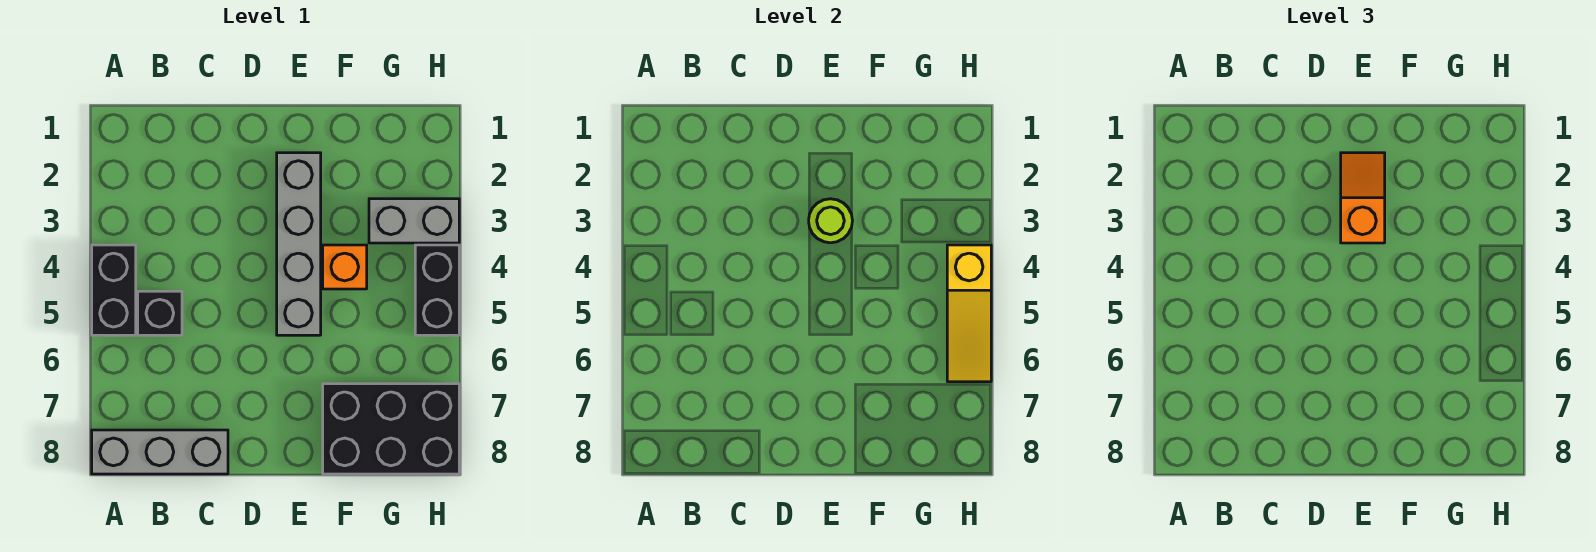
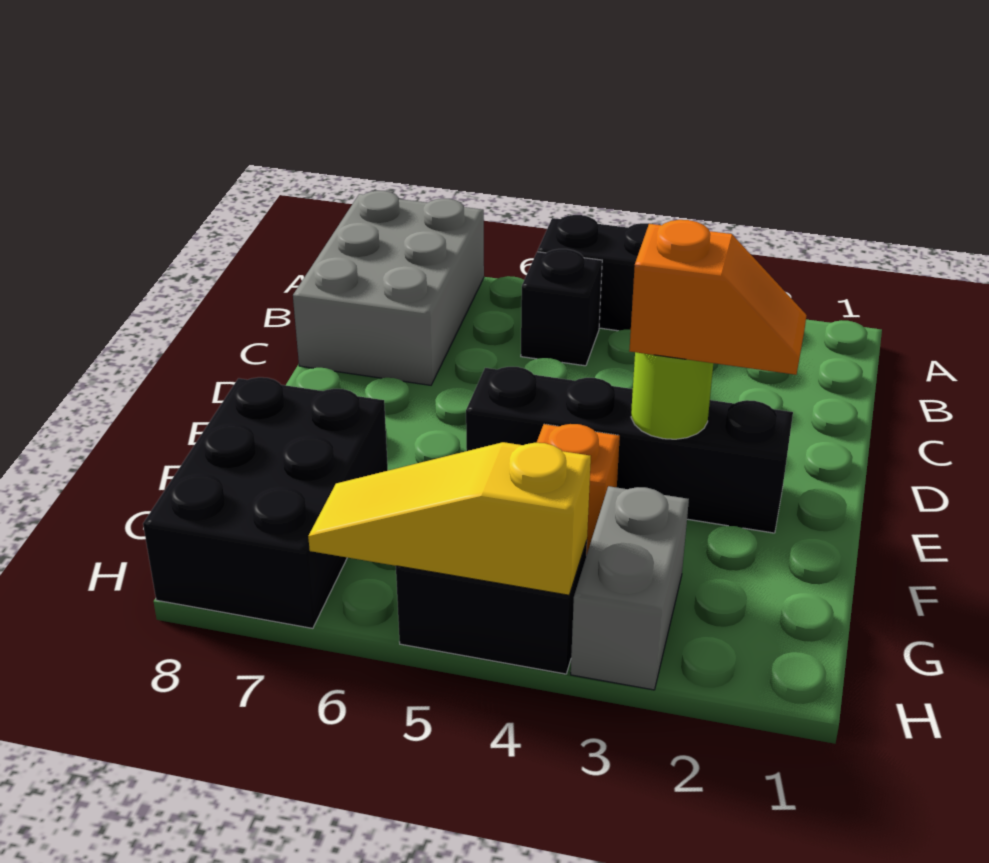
grey 1x3 brick [92,430,228,474] -> grey 2x3 brick [293,191,484,385]
grey 1x4 brick [277,153,321,335] -> black 1x4 brick [466,367,793,533]

